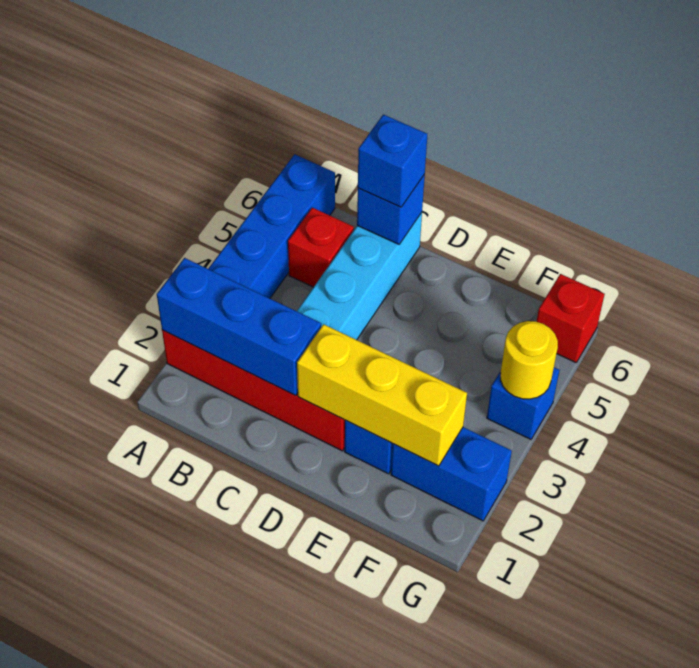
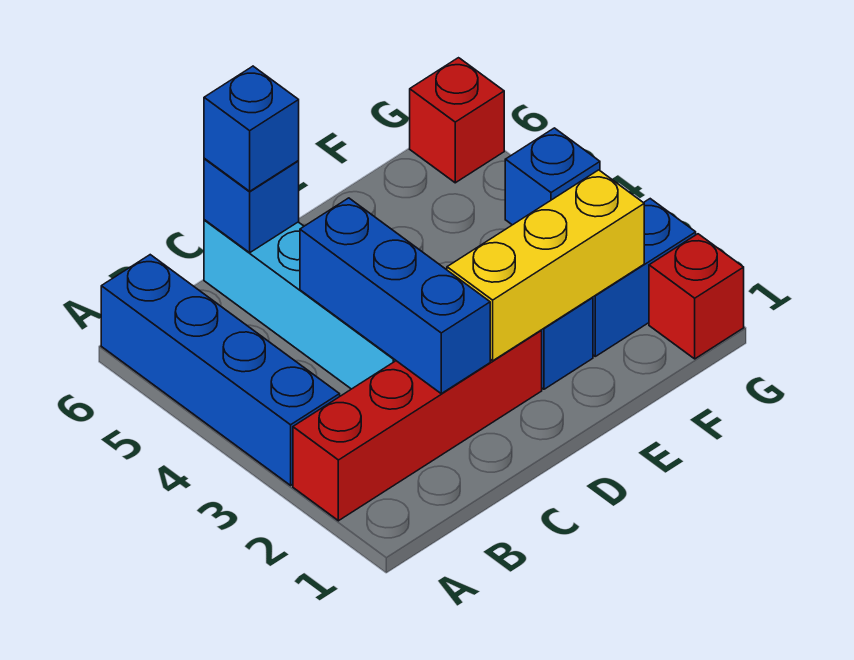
blue 1x3 brick [157,258,321,396] -> blue 1x3 brick turned to [300,198,490,394]
red 1x1 brick [288,208,354,287] -> red 1x1 brick moved to [649,234,744,359]
yellow 1x1 round brick [501,321,558,399] -> none

